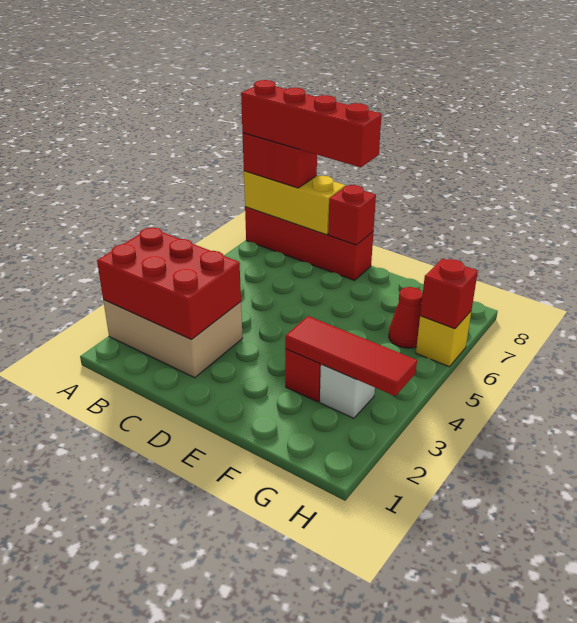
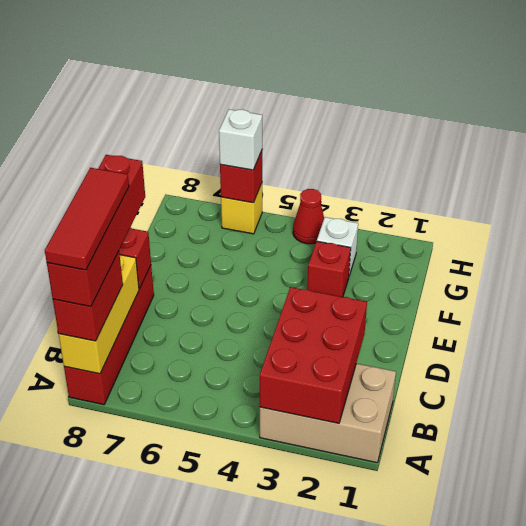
tan 2x3 brick [103,300,243,378] -> tan 2x3 brick turned to [260,363,396,463]
red 1x3 tile [285,316,417,396] -> red 1x3 tile moved to [45,168,129,270]
red 1x1 cone [389,287,423,348] -> red 1x1 cone moved to [293,189,324,244]
none -> white 1x1 brick [219,109,262,170]

